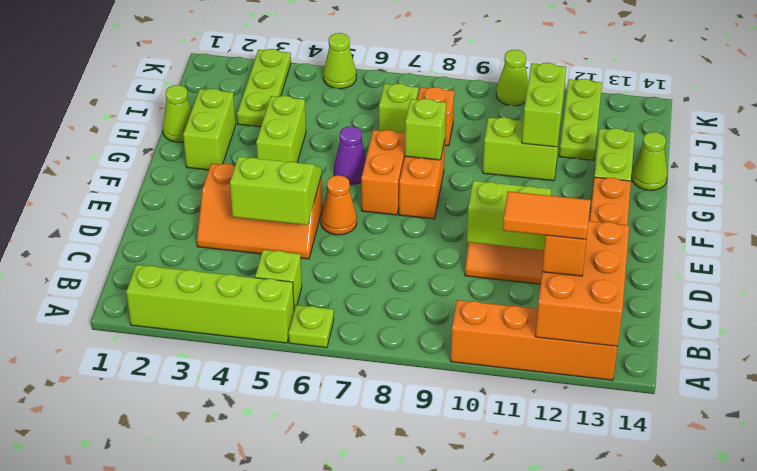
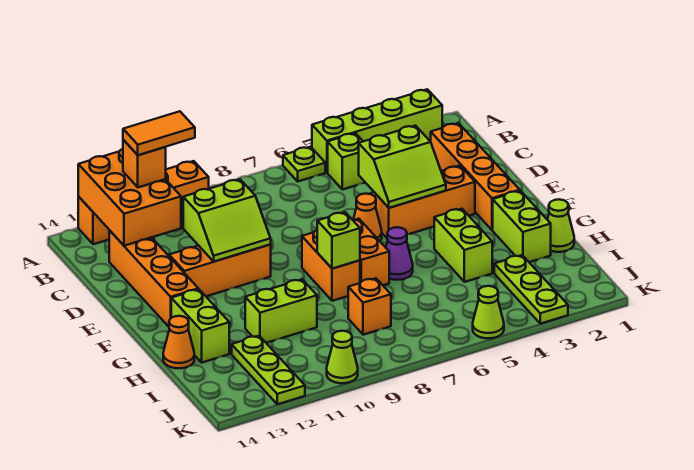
none -> orange 1x4 brick [431,123,520,230]
lime 1x2 brick [522,63,566,147] -> none
lime 1x1 cone [631,132,668,190] -> orange 1x1 cone [163,316,194,368]
lime 1x1 brick [379,83,418,133] -> none

